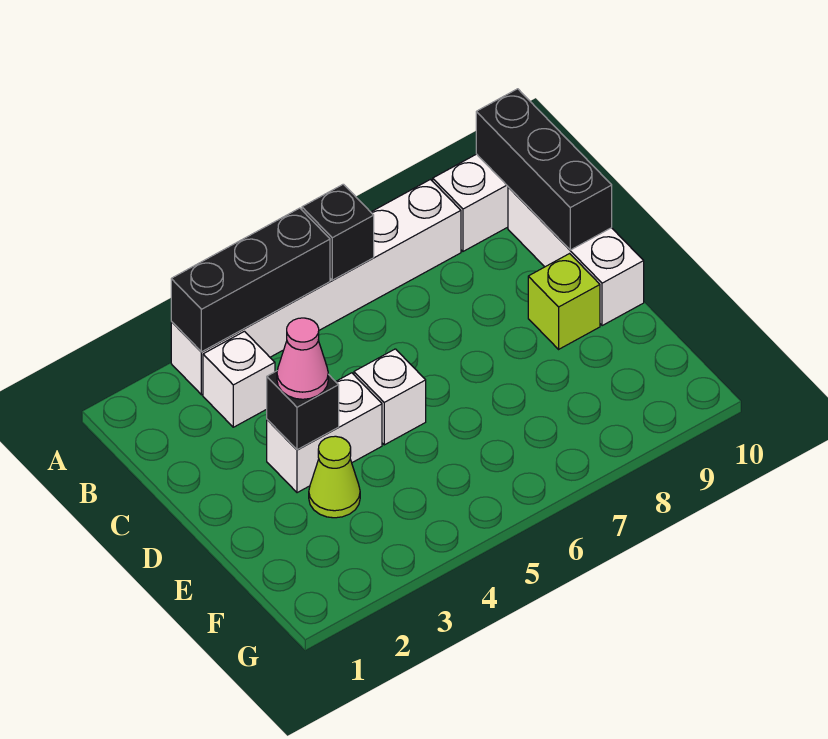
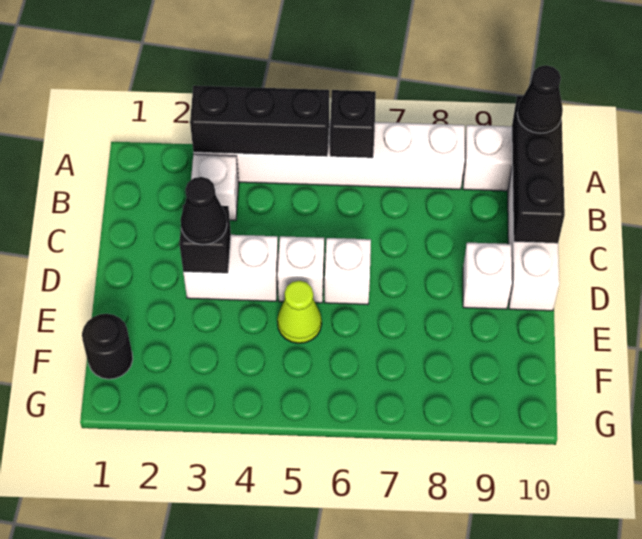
none -> black 1x1 cone [517,65,563,133]
pink 1x1 cone [277,318,328,399] -> black 1x1 cone [181,177,227,245]
none -> white 1x1 brick [325,238,371,305]
lime 1x1 brick [528,254,600,349] -> white 1x1 brick [463,243,512,309]
lime 1x1 cone [309,436,360,518] -> lime 1x1 cone moved to [277,281,322,343]
none -> black 1x1 round brick [82,314,133,379]

